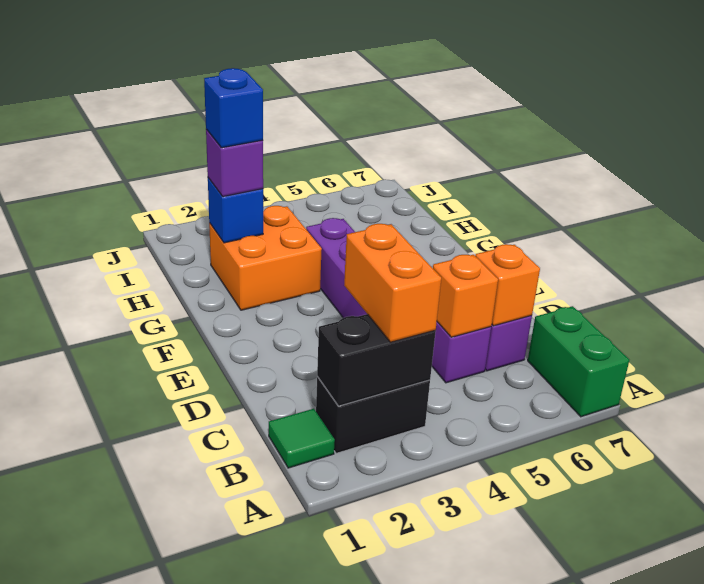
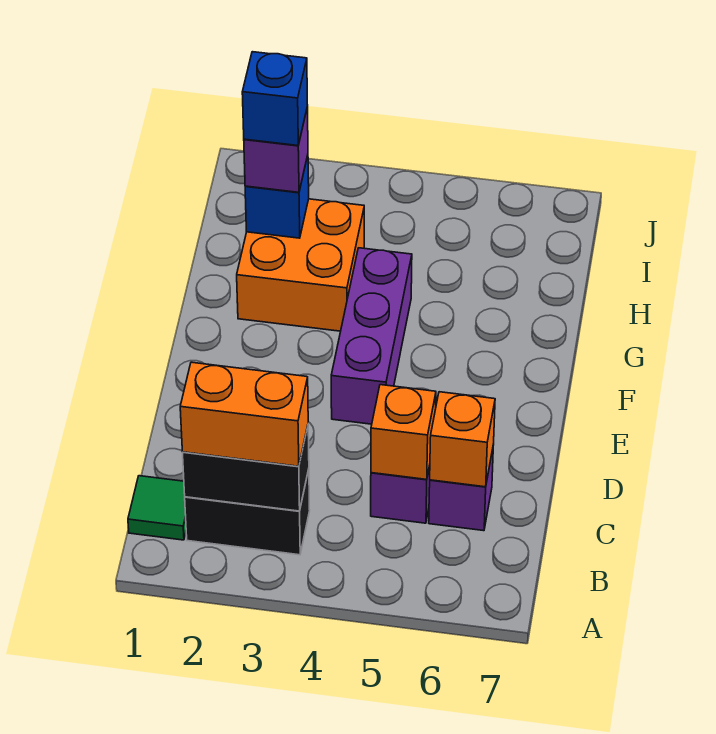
green 1x2 brick [528,306,629,417] -> none
orange 1x2 brick [344,224,441,342] -> orange 1x2 brick turned to [180,362,308,466]

